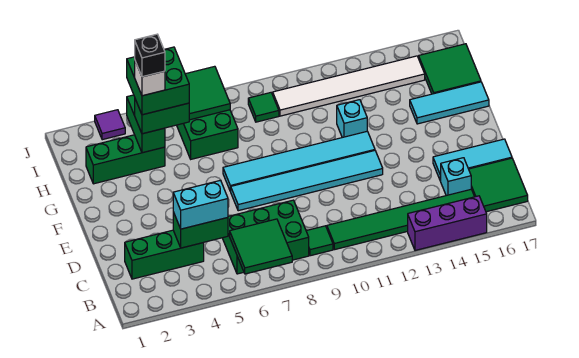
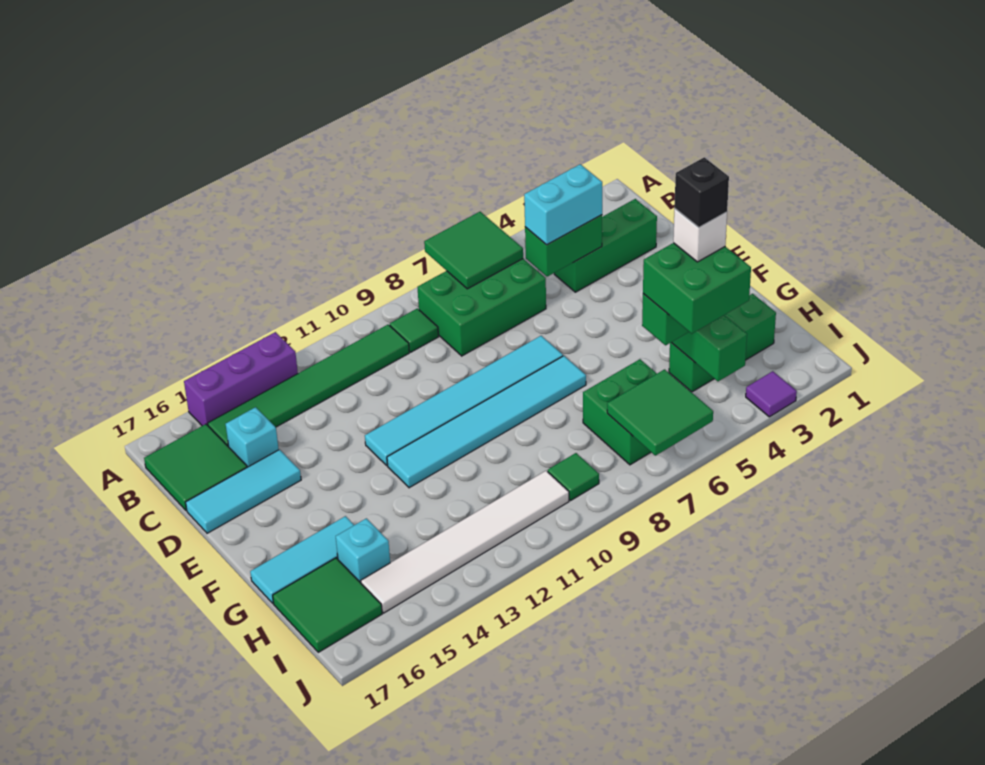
cyan 1x1 brick [337,100,367,138] -> cyan 1x1 brick moved to [336,518,390,583]

